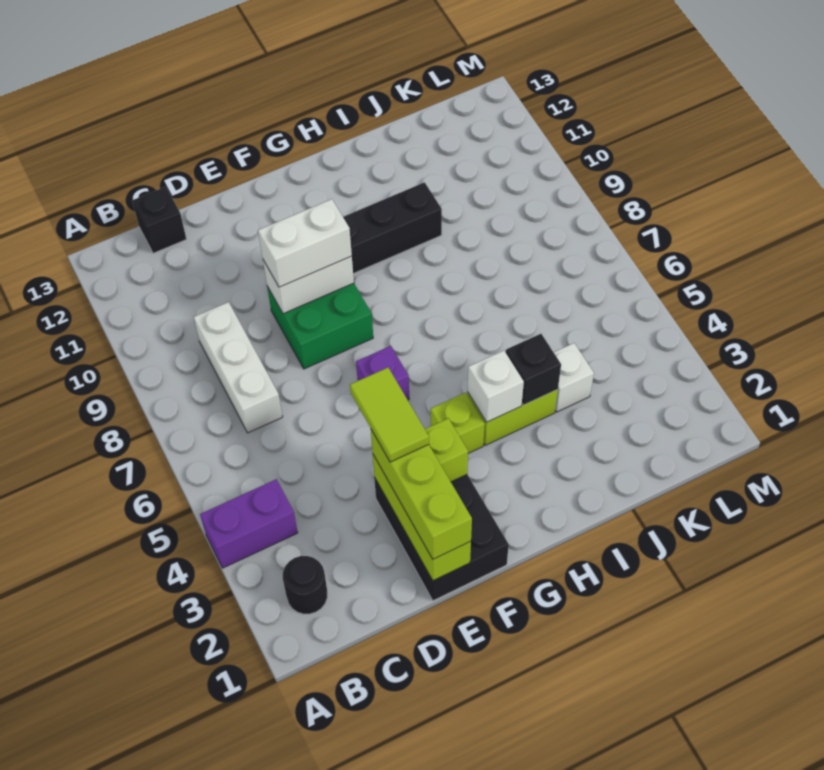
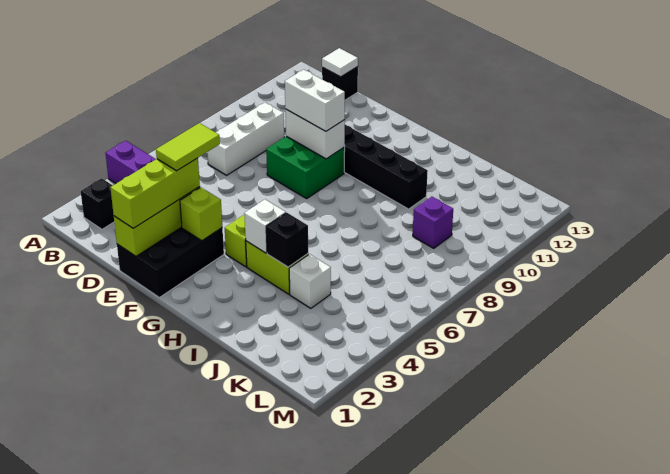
black 1x1 round brick [283,556,327,614] -> black 1x1 brick [81,178,114,229]
none -> white 1x1 tile [322,48,358,77]
purple 1x1 brick [356,346,409,400] -> purple 1x1 brick moved to [413,197,453,248]

